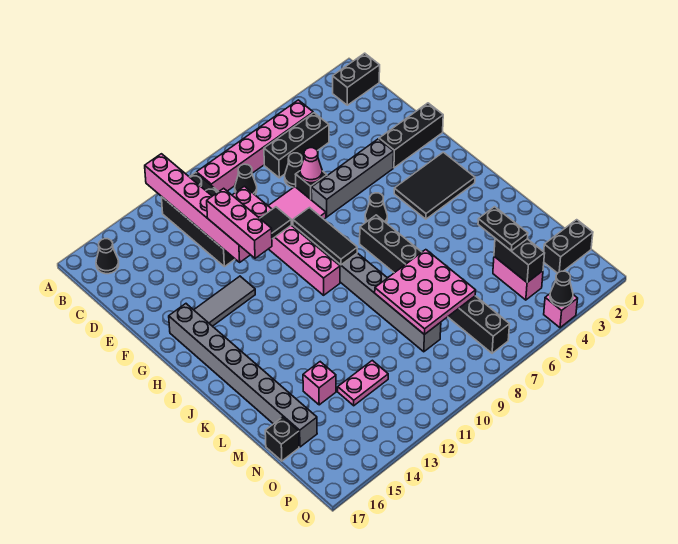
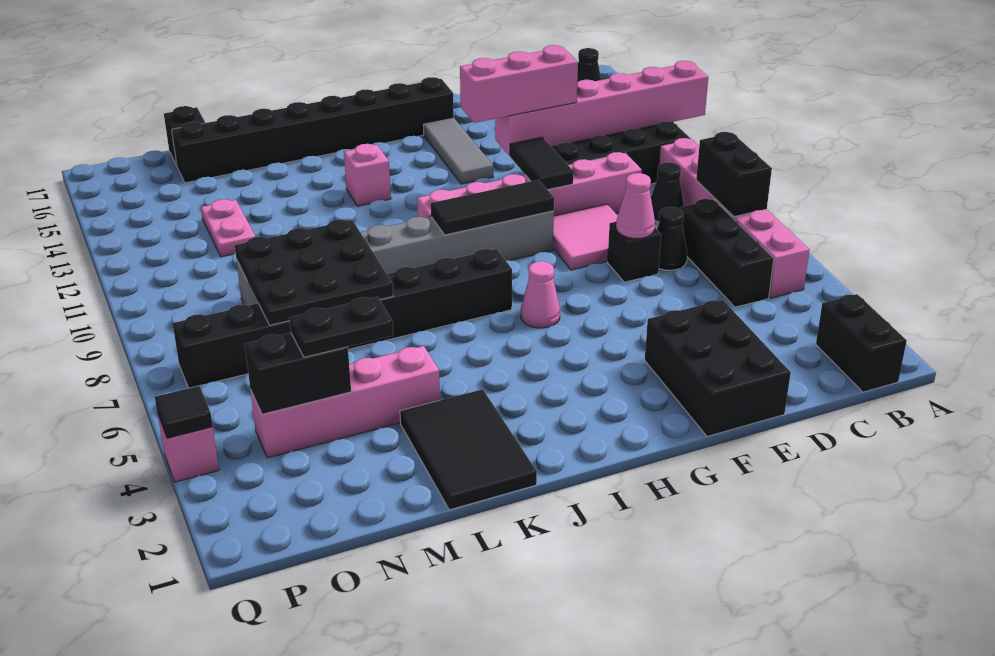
black 1x3 brick [379,103,443,168] -> black 2x3 brick [645,300,791,436]
grey 1x4 brick [311,139,394,217] -> none
grey 1x8 brick [169,304,317,447] -> black 1x8 brick [172,77,454,183]
black 2x3 tile [394,152,475,219] -> black 2x3 tile moved to [400,389,537,510]
black 1x1 cone [365,193,387,222] -> pink 1x1 cone [521,261,560,328]
pink 3x3 plate [375,250,476,335] -> black 3x3 plate [235,220,393,325]
pink 1x1 brick [303,362,336,405] -> pink 1x1 brick moved to [344,144,391,206]
pink 1x2 brick [493,256,543,300] -> pink 1x4 brick [250,346,440,458]
black 1x2 brick [544,220,593,273] -> black 1x2 brick moved to [696,132,772,217]
black 1x1 cone [550,271,573,307] -> black 1x1 tile [155,386,213,438]

